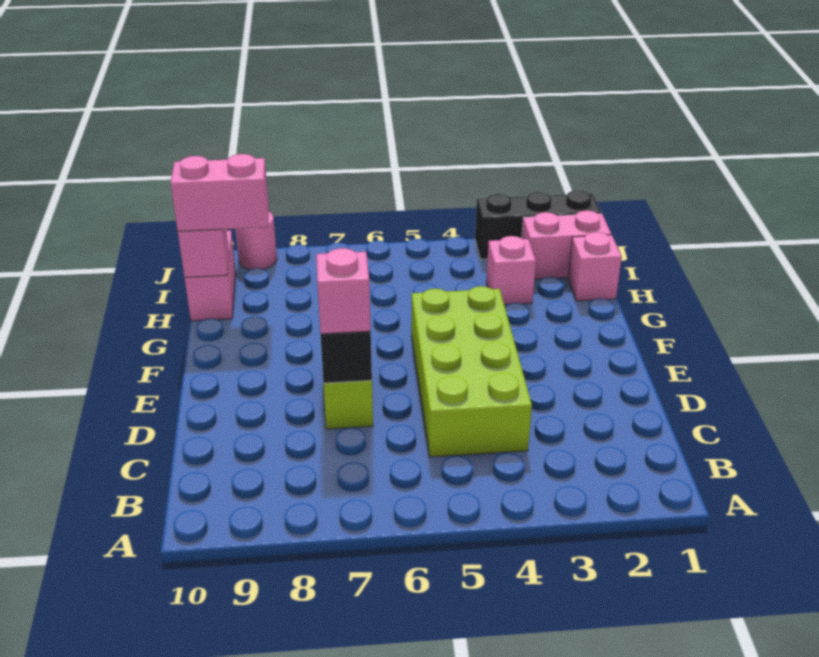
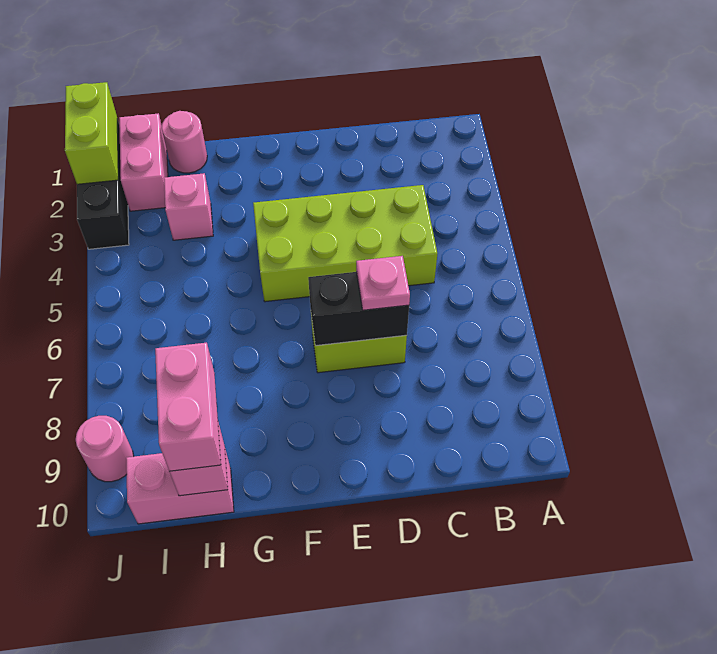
pink 1x1 brick [316,248,371,334] -> pink 1x1 plate [356,256,410,310]
pink 1x1 brick [568,232,622,301] -> pink 1x1 round brick [162,111,207,173]
none -> lime 1x2 brick [65,82,118,184]

